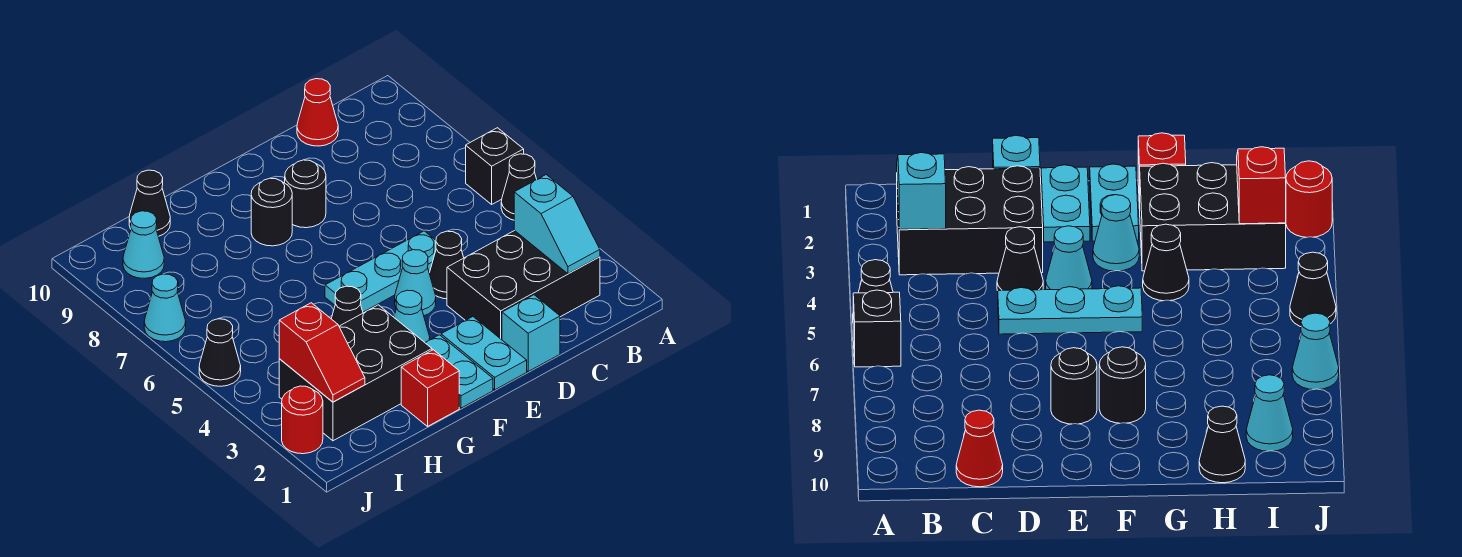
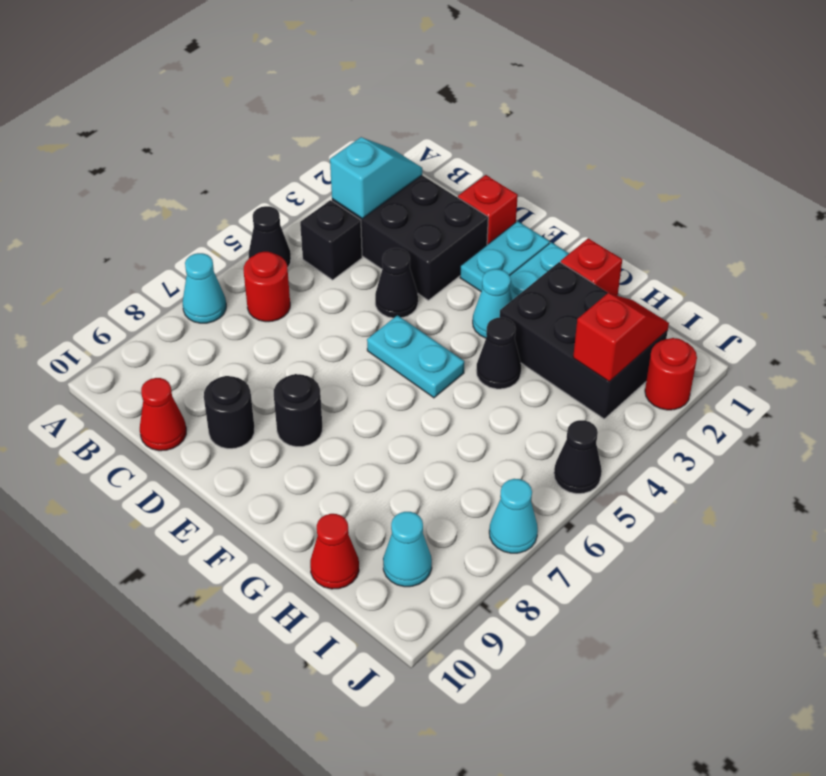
black 1x1 brick [466,128,524,204] -> black 1x1 brick moved to [300,200,362,280]
none -> red 1x1 round brick [244,252,290,322]
cyan 1x1 brick [502,295,560,371] -> red 1x1 brick [458,175,518,245]
cyan 1x3 plate [325,231,436,312] -> cyan 1x2 plate [367,315,464,398]
cyan 1x1 cone [395,250,436,316] -> cyan 1x1 cone moved to [183,253,226,323]
black 1x1 round brick [251,178,292,246] -> black 1x1 round brick moved to [204,376,255,449]
black 1x1 cone [129,170,170,236] -> red 1x1 cone [310,514,359,589]

